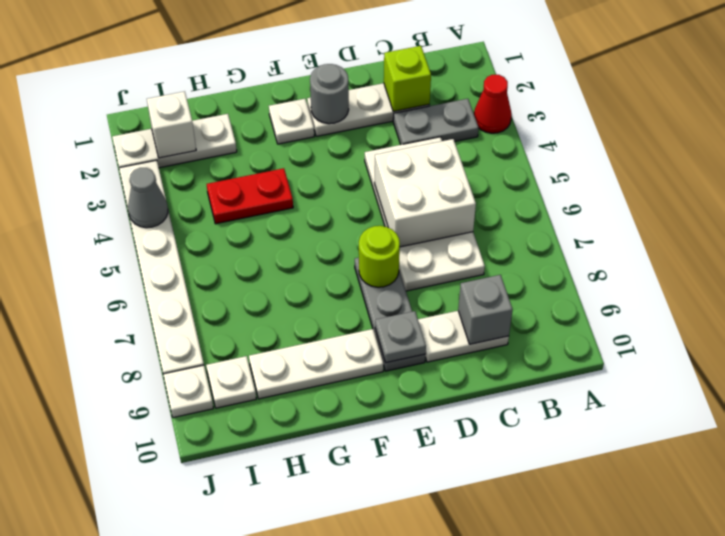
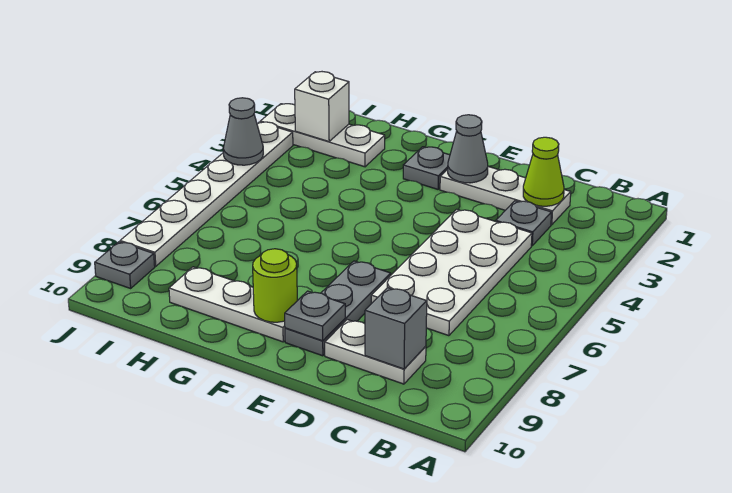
red 1x1 cone [474,75,512,133] -> none
grey 1x2 plate [393,99,479,145] -> grey 1x1 plate [496,201,552,246]
lime 1x1 brick [384,46,431,112] -> lime 1x1 cone [523,137,564,206]
white 2x2 brick [375,139,476,247] -> none
grey 1x1 round brick [310,64,349,124] -> grey 1x1 cone [448,115,488,183]
lime 1x1 round brick [359,226,400,287] -> lime 1x1 round brick moved to [253,249,297,322]
white 1x1 plate [269,99,314,144] -> grey 1x1 plate [403,147,450,189]
red 1x2 plate [207,168,293,224] -> none
white 1x1 plate [206,356,256,408] -> none
white 1x1 plate [163,365,213,418] -> grey 1x1 plate [95,242,155,288]

